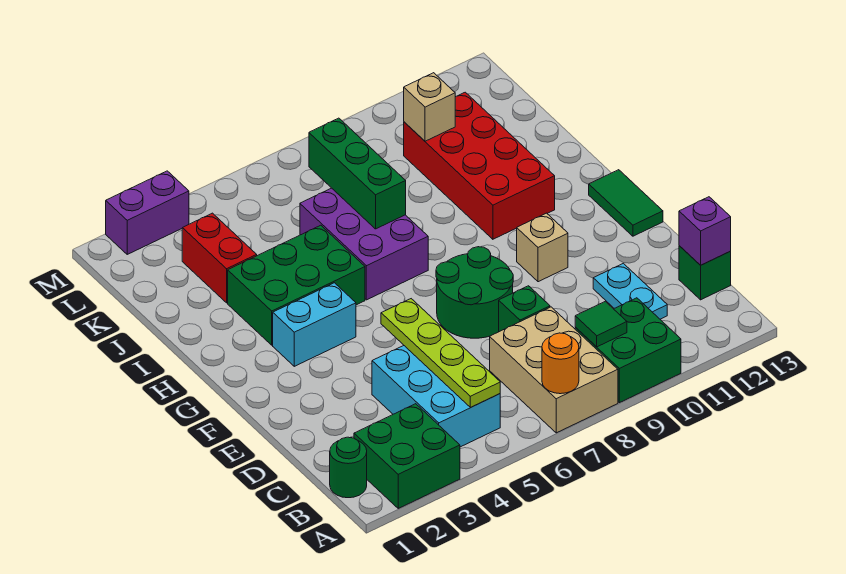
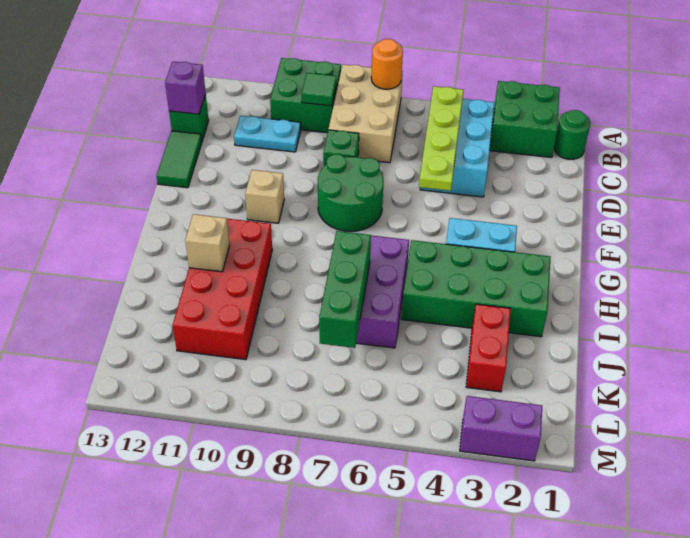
cyan 1x2 plate [593,263,667,319] -> cyan 1x2 plate turned to [234,116,301,152]
green 1x2 tile [589,170,663,236] -> green 1x2 tile moved to [157,131,202,188]
green 2x3 brick [228,225,365,345] -> green 2x4 brick [401,240,551,337]
tan 1x1 brick [404,73,455,141] -> tan 1x1 brick moved to [185,214,230,272]

